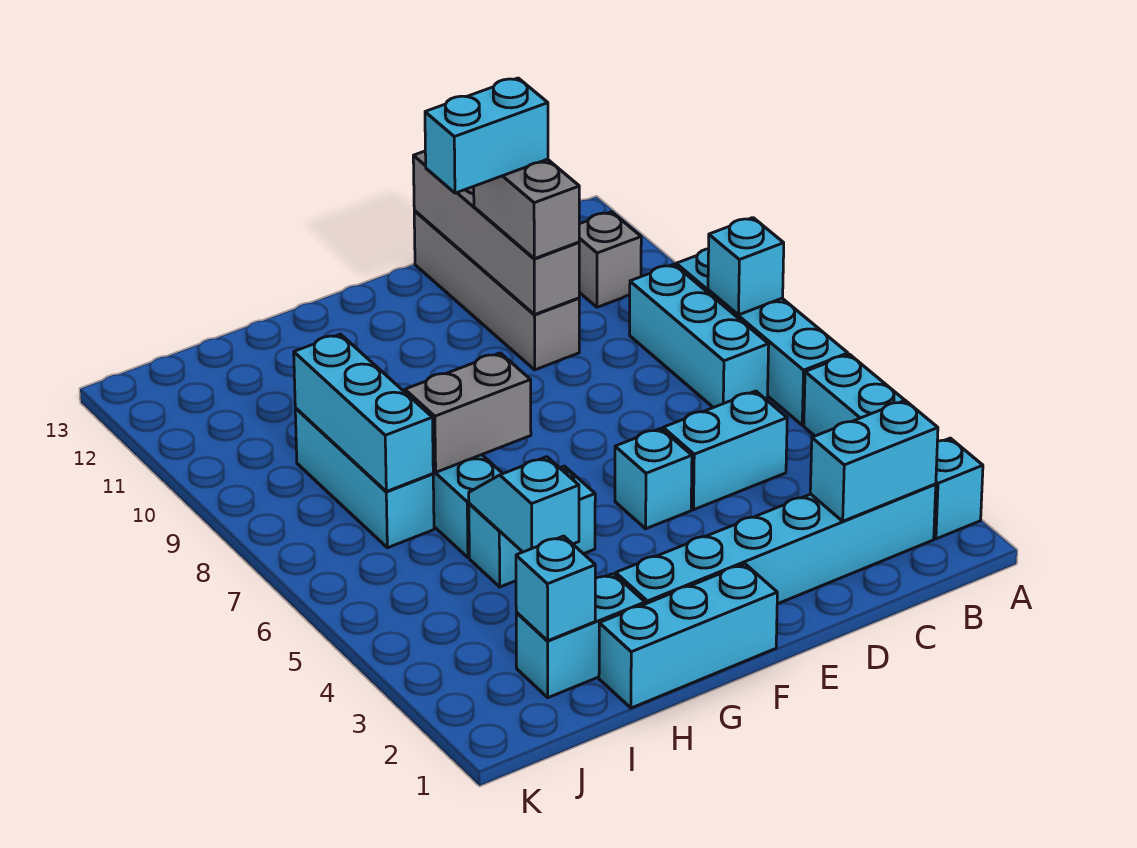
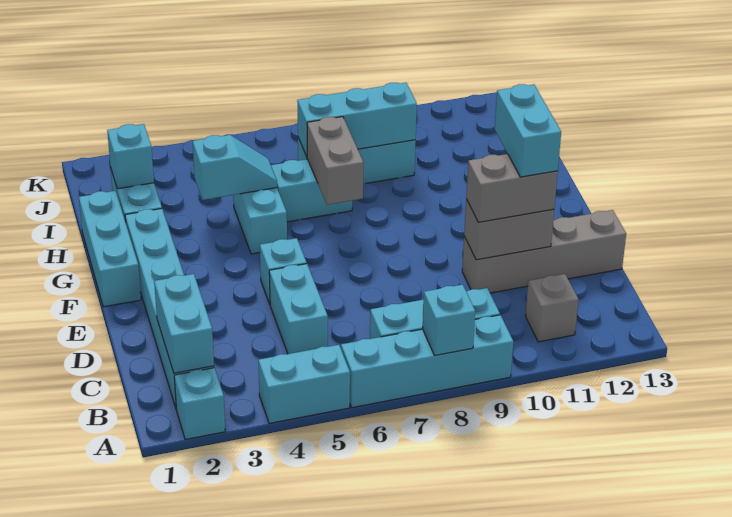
grey 1x4 brick [413,151,579,315] -> grey 1x2 brick [464,199,554,260]

